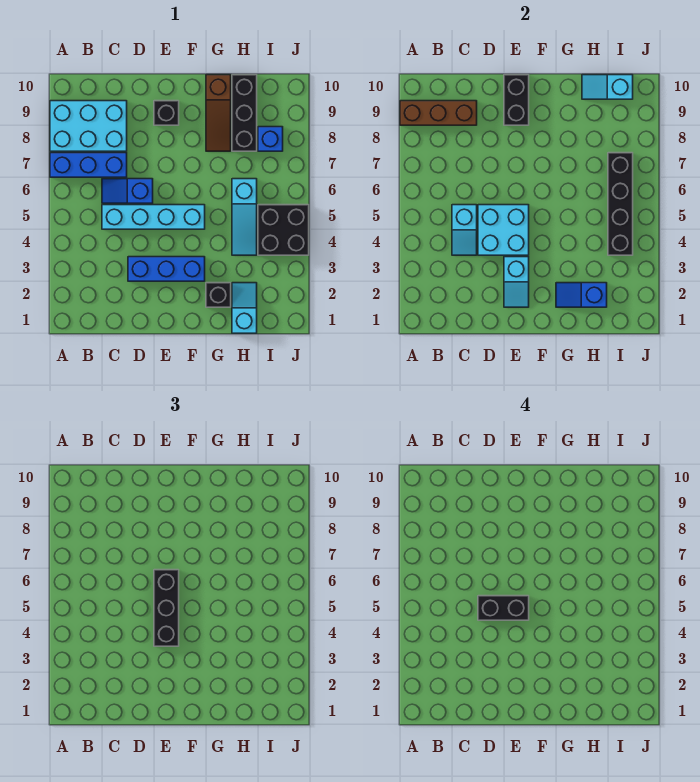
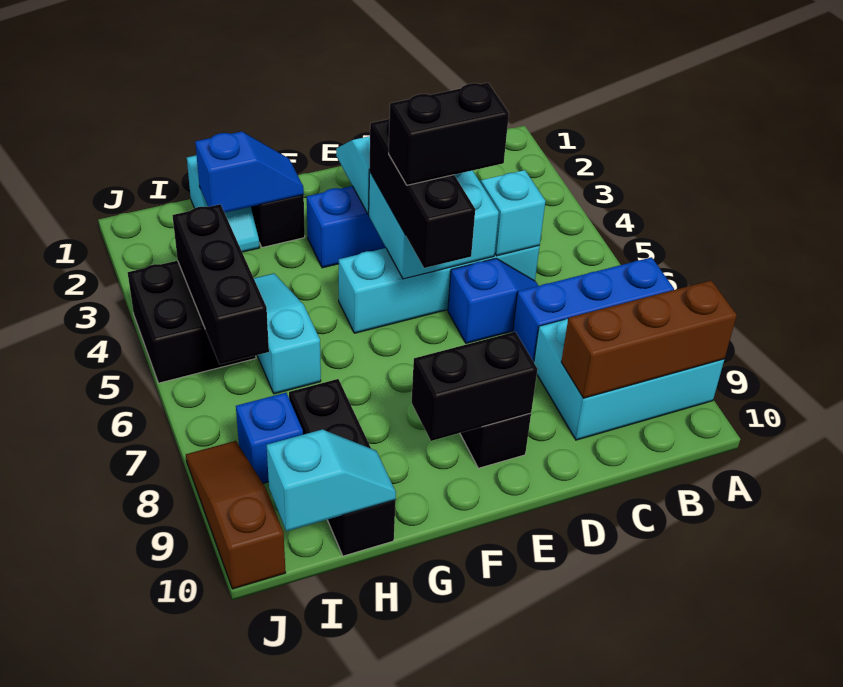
black 1x2 brick [504,75,529,125] -> black 1x2 brick turned to [412,332,537,441]
brown 1x3 slope [206,75,231,151] -> brown 1x3 slope moved to [186,441,286,589]
black 1x4 brick [608,153,633,255] -> black 1x3 brick [173,204,269,364]

